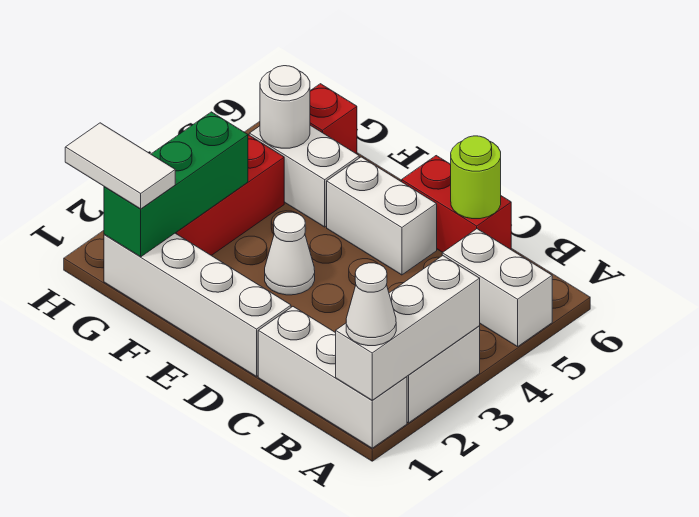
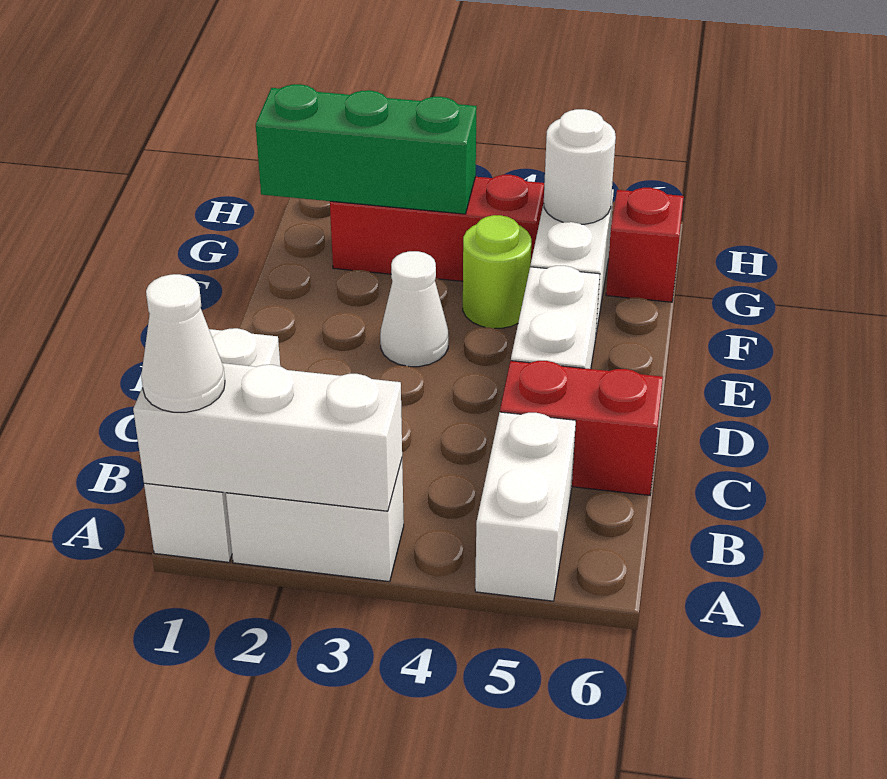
red 1x2 brick [402,156,511,252] -> red 1x2 brick turned to [500,361,663,495]
lime 1x1 round brick [451,136,501,219] -> lime 1x1 round brick moved to [463,215,531,328]
white 1x4 brick [104,233,291,376] -> none
white 1x2 tile [65,123,175,209] -> none

